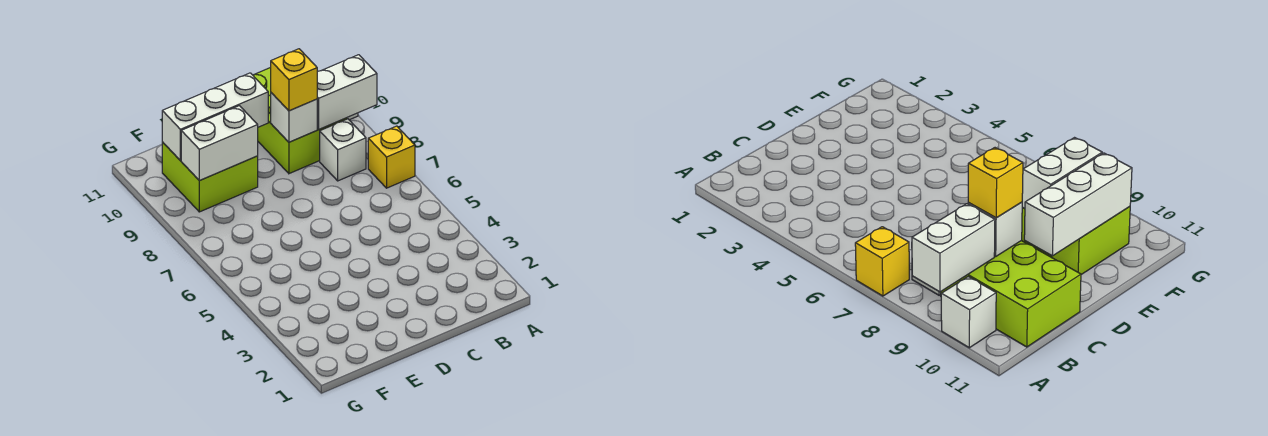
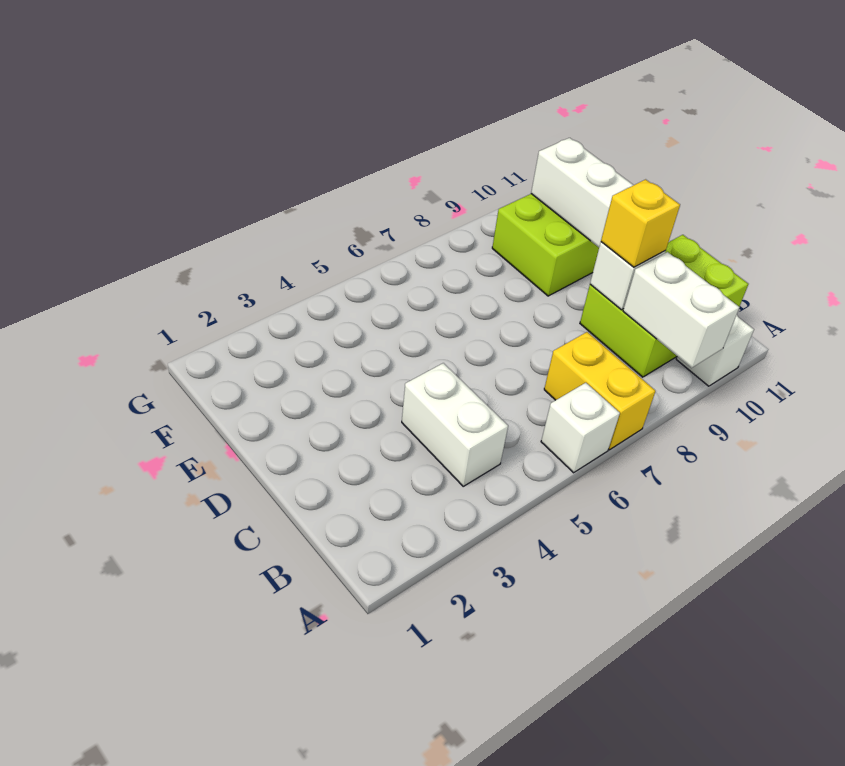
yellow 1x1 brick [368,126,415,188] -> yellow 1x2 brick [544,332,656,450]
white 1x1 brick [320,119,366,181] -> white 1x1 brick moved to [541,383,620,473]
white 1x2 brick [181,106,258,181] -> white 1x2 brick moved to [402,363,508,486]

